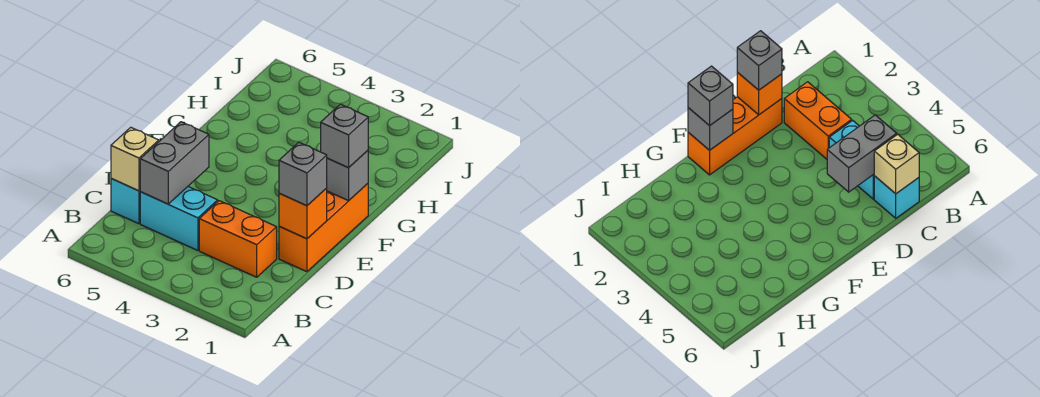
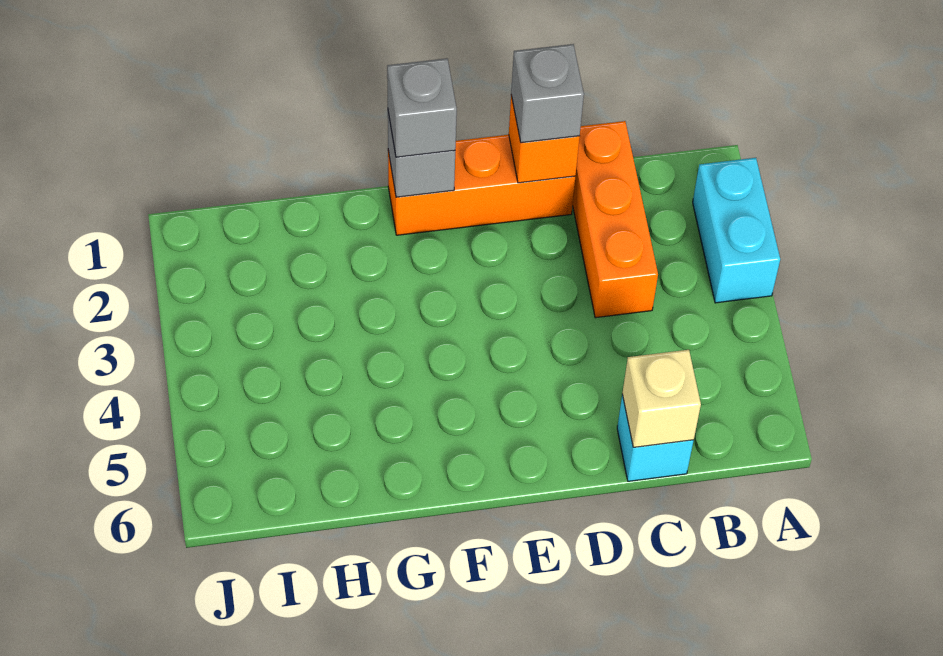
orange 1x2 brick [199,201,277,277] -> orange 1x3 brick [573,121,658,318]
cyan 1x2 brick [140,187,218,251] -> cyan 1x2 brick moved to [693,158,780,303]
grey 1x2 brick [140,122,209,204] -> none

